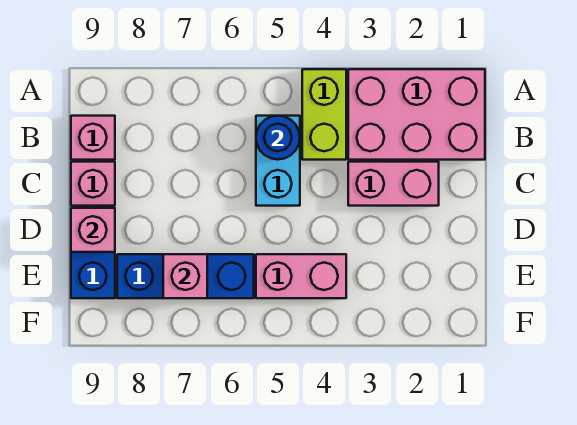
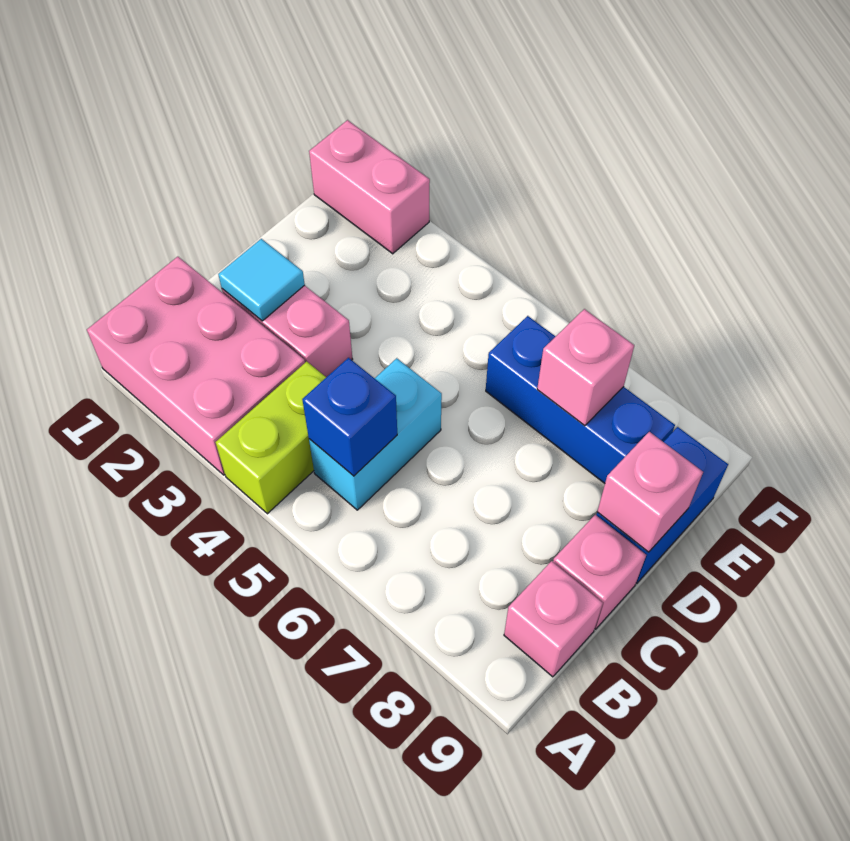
blue 1x1 round brick [256,116,300,159] -> blue 1x1 brick [302,358,397,476]
none -> cyan 1x1 tile [218,239,305,321]
pink 1x2 brick [256,254,346,298] -> pink 1x2 brick moved to [309,120,430,254]

